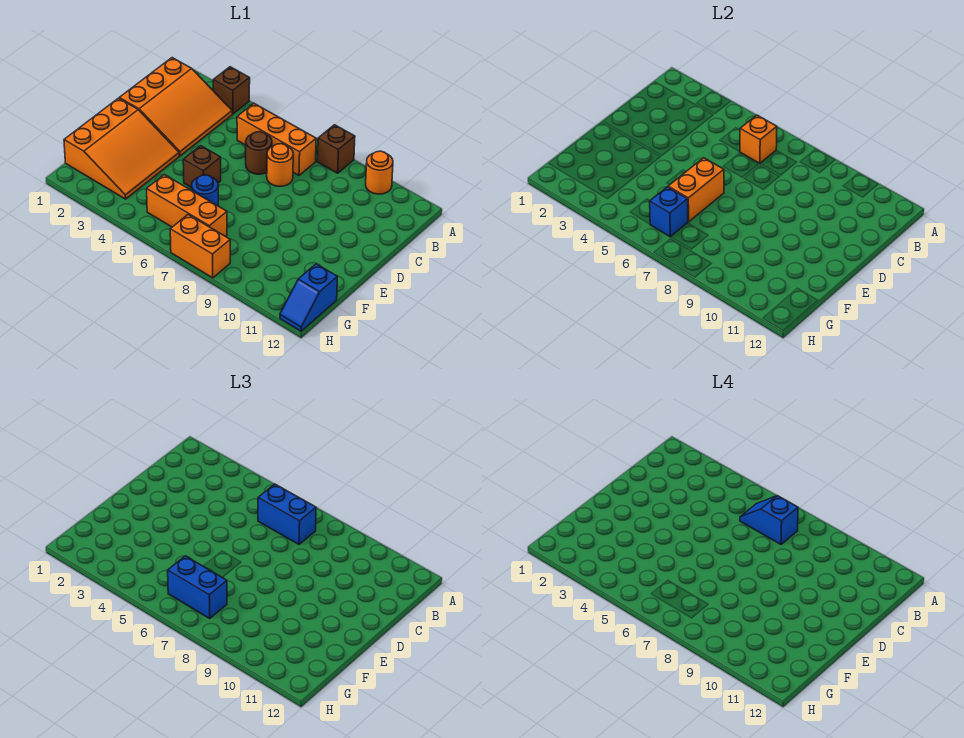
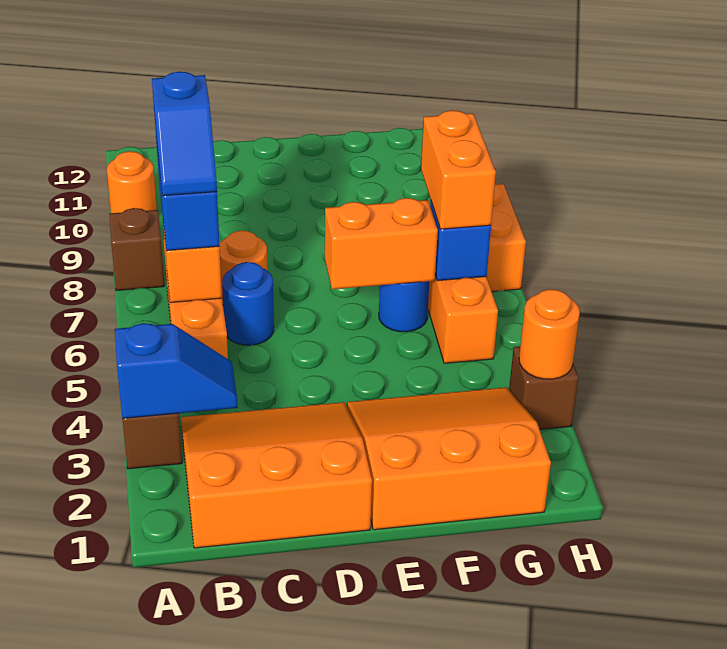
brown 1x1 round brick [246,132,272,174] -> blue 1x1 round brick [222,262,274,345]
brown 1x1 brick [183,146,221,188] -> brown 1x1 brick moved to [509,346,579,430]
blue 1x2 brick [168,556,227,618] -> orange 1x2 brick [421,110,496,229]
blue 1x2 slope [280,264,337,331] -> blue 1x2 slope moved to [115,323,238,418]
none -> orange 1x1 round brick [519,289,580,379]

